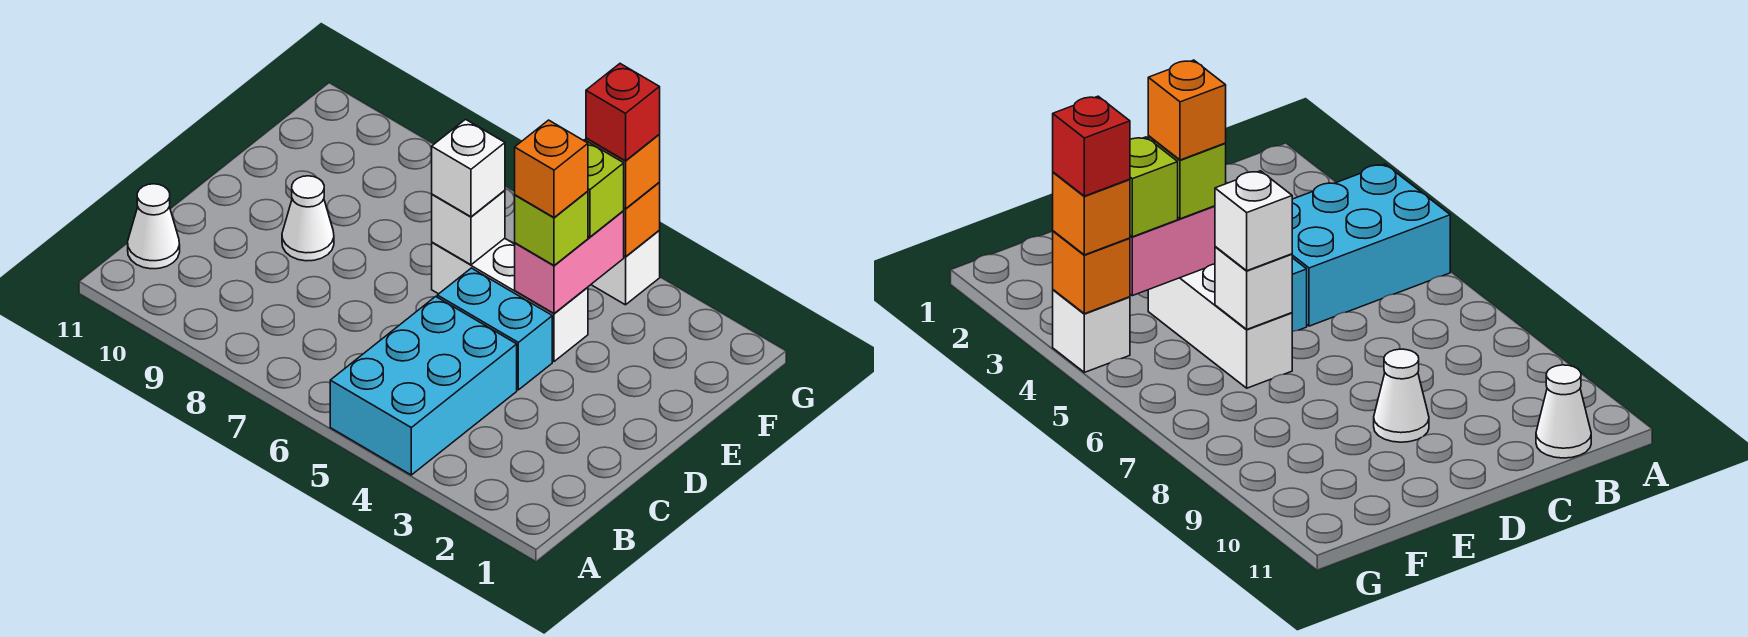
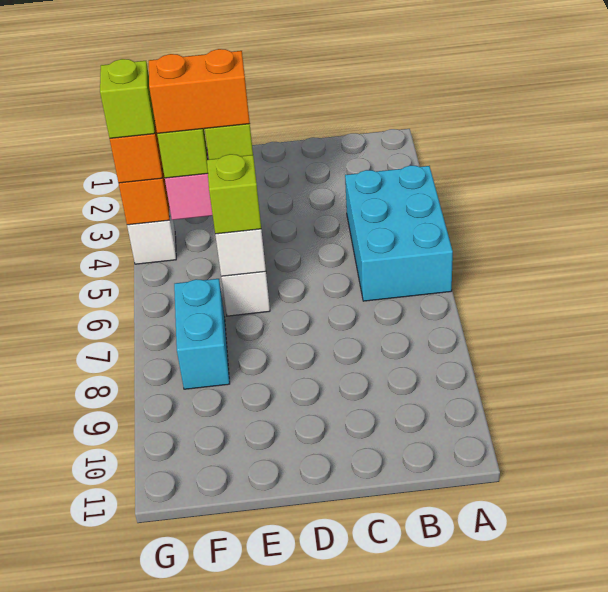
cyan 2x3 brick [330,297,517,475] -> cyan 2x3 brick turned to [345,165,453,301]
white 1x1 cone [128,184,180,269] -> none
cyan 1x2 brick [437,268,552,390] -> cyan 1x2 brick moved to [174,279,230,389]
white 1x1 cone [282,176,334,261] -> none
orange 1x1 brick [515,120,588,217] -> orange 1x2 brick [149,49,250,133]
white 1x1 brick [432,119,505,217] -> lime 1x1 brick [207,154,261,234]
red 1x1 brick [586,64,660,161] -> lime 1x1 brick [100,59,155,138]

